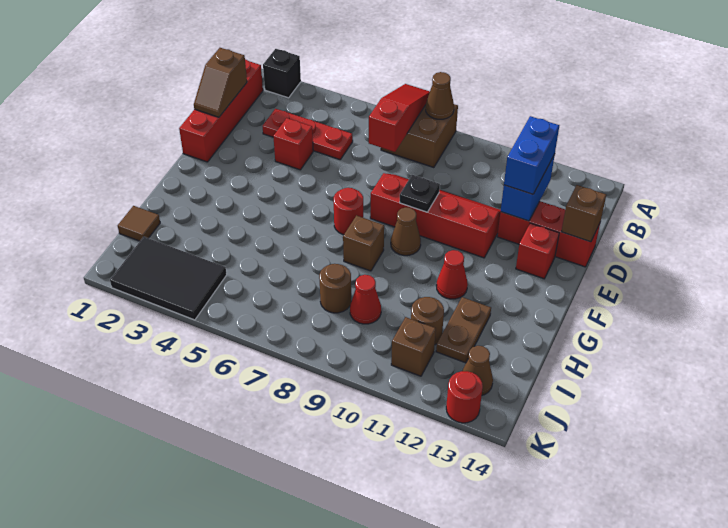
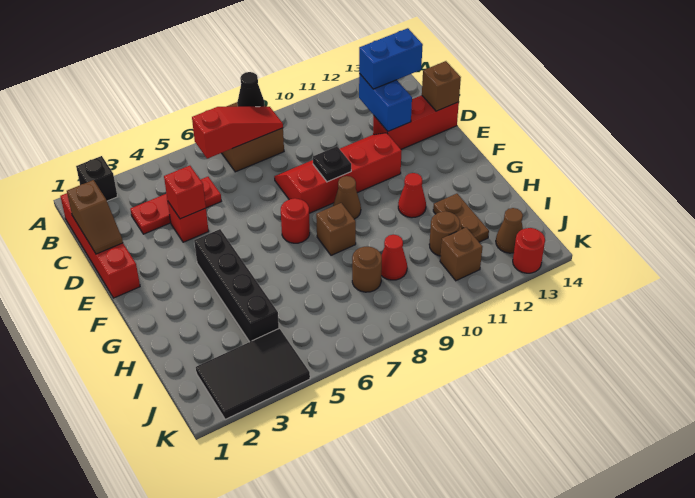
red 1x3 slope [369,84,430,152] -> red 1x3 slope turned to [192,107,283,159]
brown 1x1 cone [426,72,454,119] -> black 1x1 cone [237,72,264,107]
blue 1x2 brick [504,116,559,194] -> blue 1x2 brick turned to [359,28,423,89]
red 1x1 brick [516,223,559,279] -> red 1x1 brick moved to [164,166,206,219]
none -> black 1x4 brick [194,229,279,342]
brown 1x1 tile [118,206,160,241] -> none

